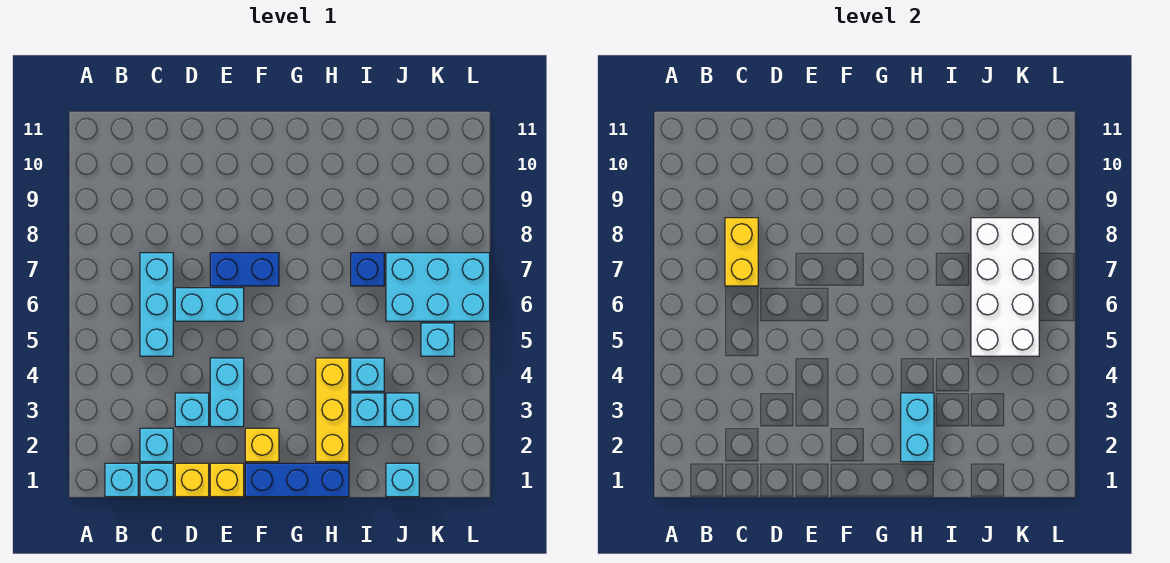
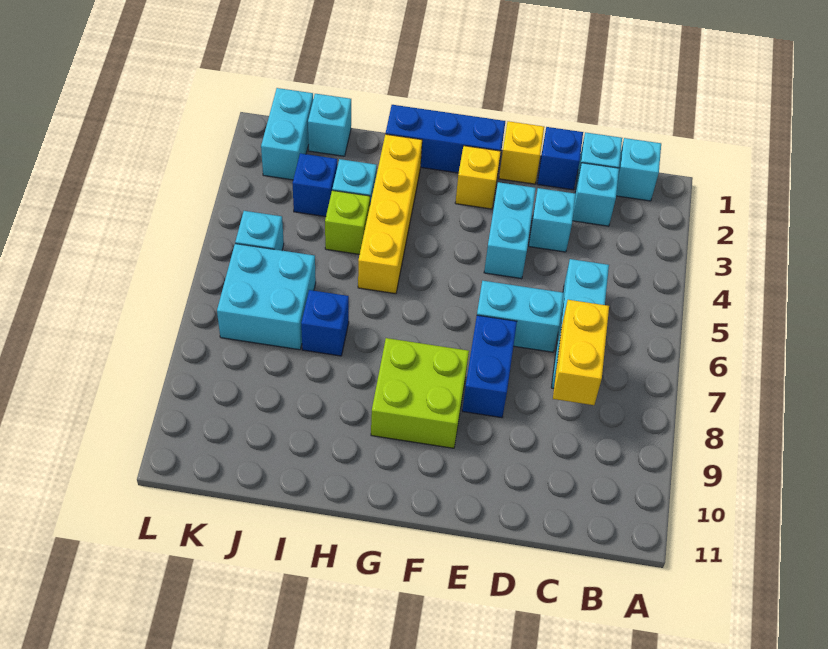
yellow 1x1 brick [175,463,209,497] -> blue 1x1 brick [537,127,583,190]
blue 1x2 brick [210,253,279,286] -> blue 1x2 brick turned to [462,315,517,418]
none -> lime 2x2 brick [371,338,469,448]
yellow 1x3 brick [316,358,349,462] -> yellow 1x4 brick [358,134,422,294]
cyan 1x2 brick [901,393,934,462] -> cyan 1x2 brick moved to [261,88,313,180]
cyan 1x1 brick [351,358,384,391] -> lime 1x1 brick [325,190,370,254]
cyan 1x1 brick [386,393,419,427] -> blue 1x1 brick [292,153,337,217]
white 2x4 brick [971,218,1039,356] -> none
cyan 2x3 brick [386,253,490,321] -> cyan 2x2 brick [217,244,316,350]

